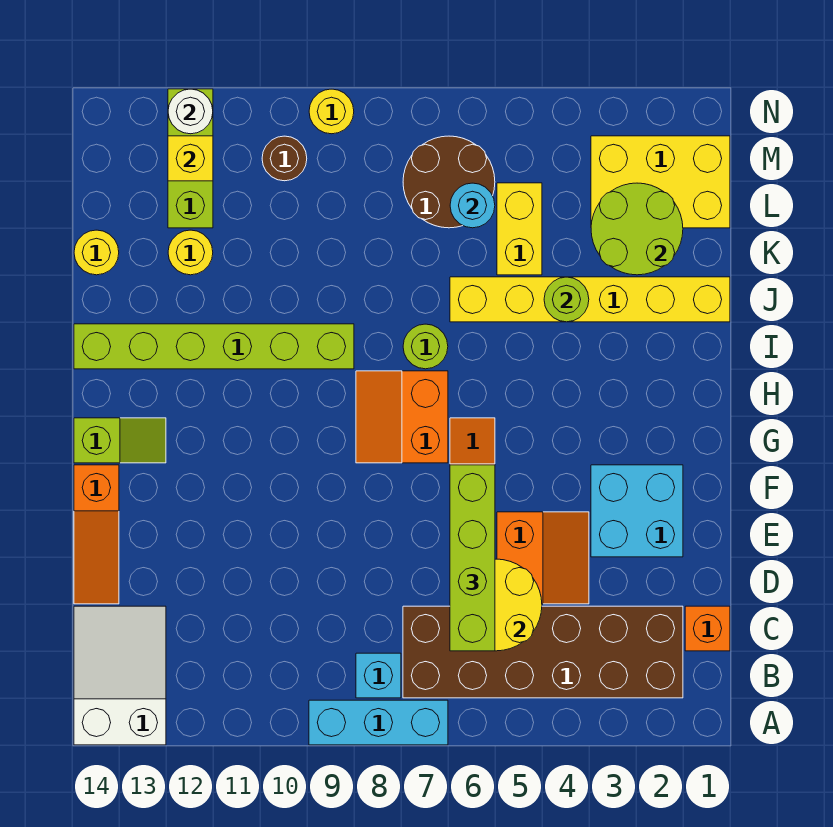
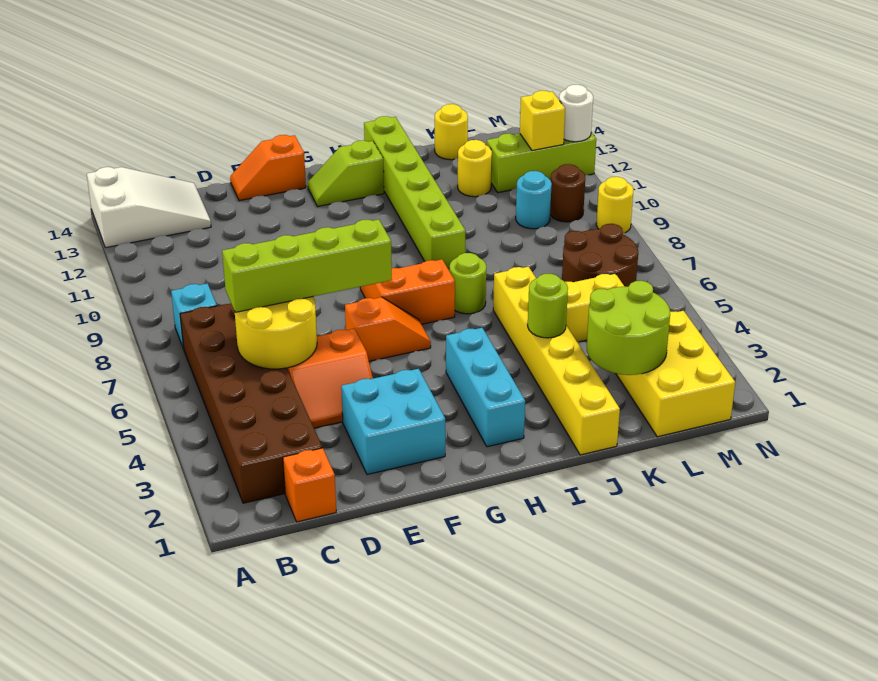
cyan 1x3 brick [309,700,448,745] -> cyan 1x3 brick moved to [446,328,525,447]
orange 1x3 slope [74,465,119,604] -> orange 1x2 slope [230,135,306,201]
lime 1x2 slope [74,418,166,463] -> lime 1x2 slope turned to [308,140,384,206]
cyan 1x1 round brick [450,183,495,228] -> cyan 1x1 round brick moved to [516,171,552,229]

